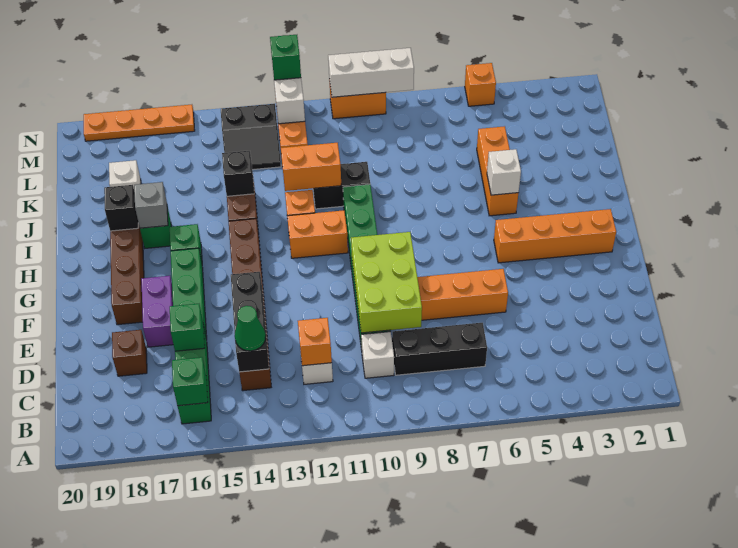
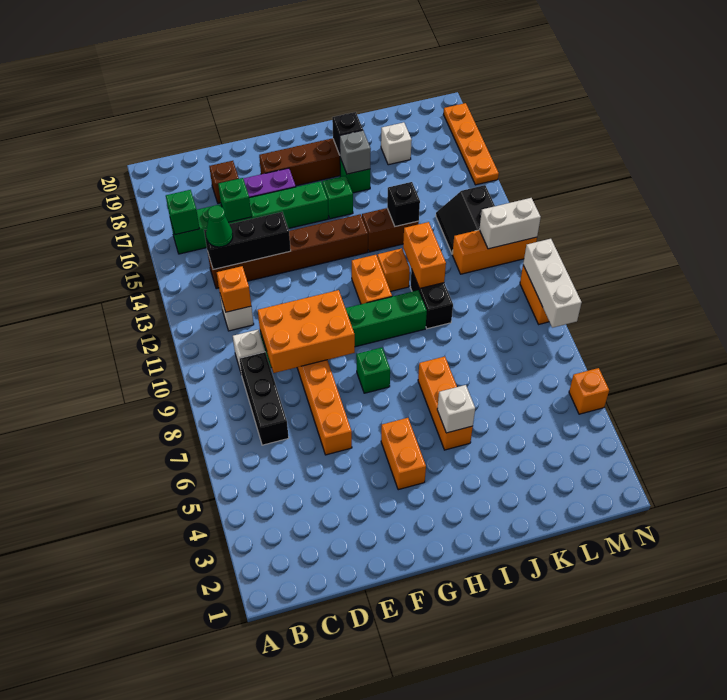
lime 2x3 brick [351,232,422,333] -> orange 2x3 brick [258,290,355,373]
orange 1x4 brick [494,209,616,263] -> orange 1x2 brick [381,418,426,490]
orange 1x3 brick [477,126,518,216] -> orange 1x3 brick turned to [418,356,473,450]
green 1x1 brick [270,35,301,80] -> green 1x1 brick moved to [356,348,390,393]

